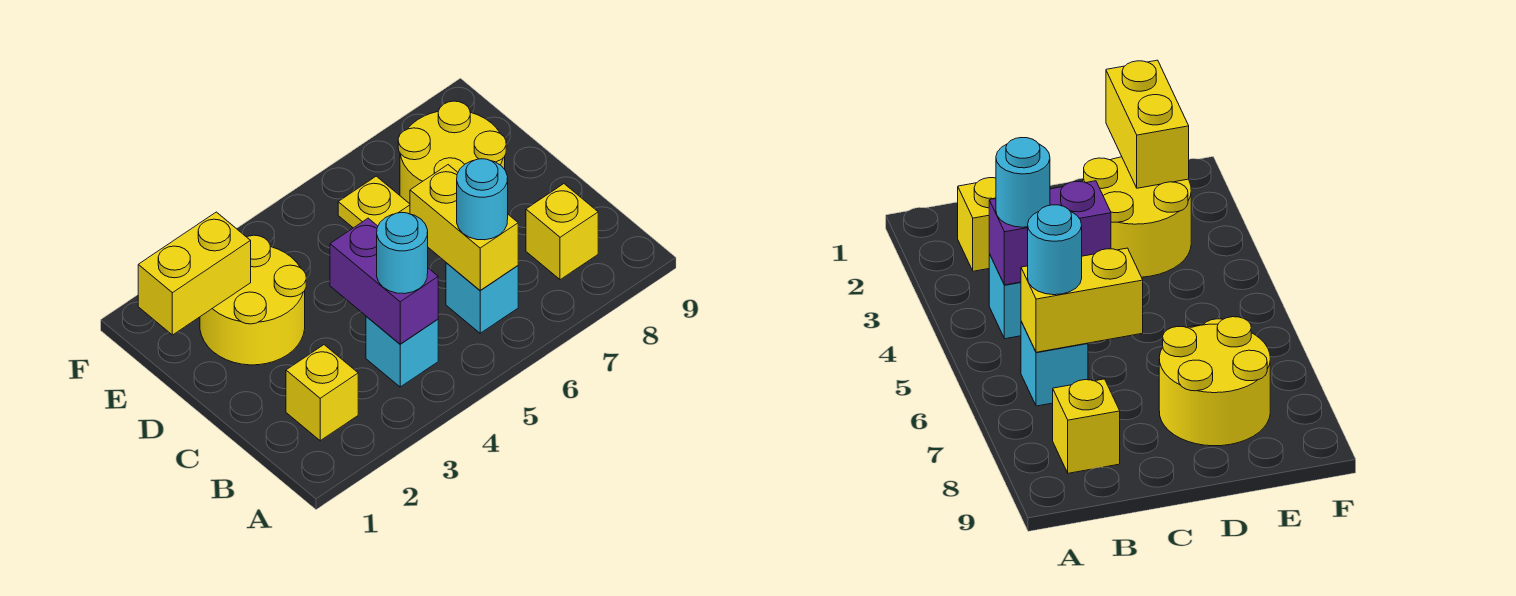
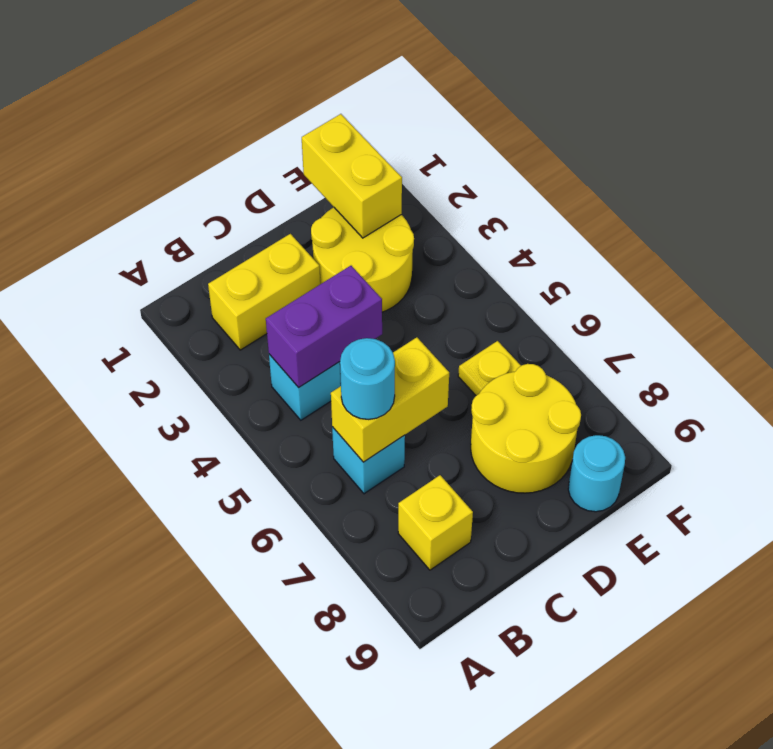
yellow 1x1 brick [286,345,358,441] -> yellow 1x2 brick [208,234,320,350]
cyan 1x1 round brick [377,212,428,294] -> cyan 1x1 round brick moved to [568,435,625,512]

